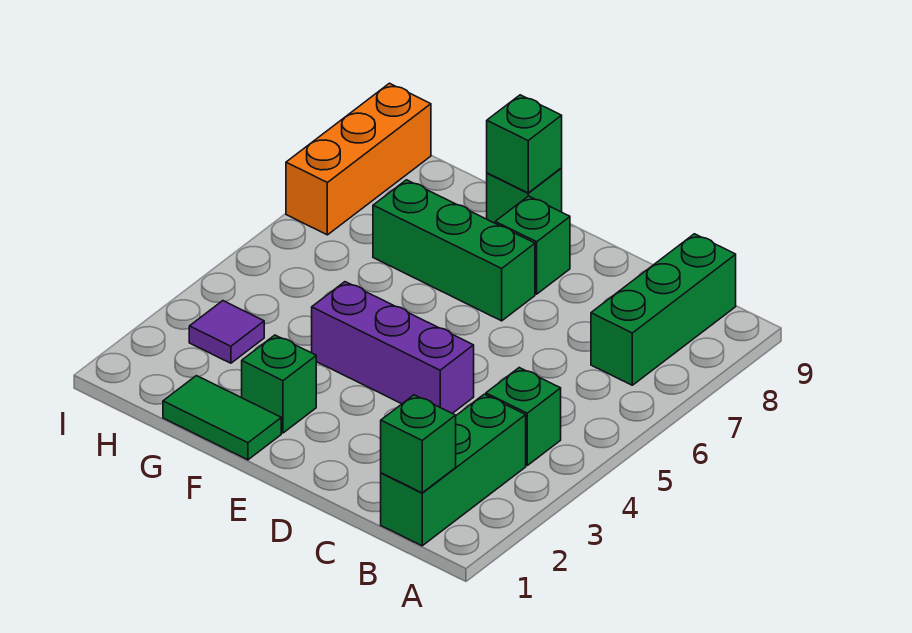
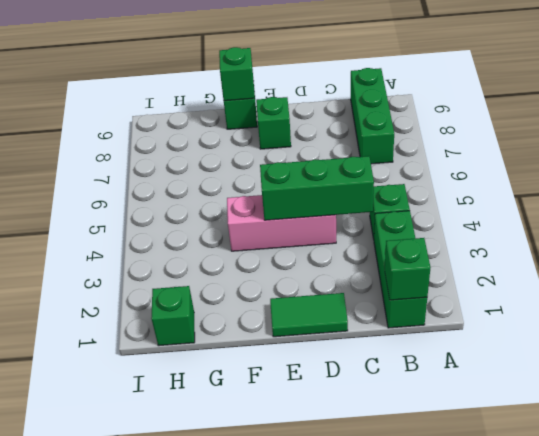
purple 1x3 brick [312,282,474,413] -> pink 1x3 brick [227,195,336,251]
green 1x3 brick [373,180,535,321] -> green 1x3 brick moved to [260,156,374,220]
green 1x2 tile [163,376,281,460] -> green 1x2 tile moved to [270,293,348,337]
green 1x1 brick [242,335,316,433] -> green 1x1 brick moved to [151,286,195,346]
purple 1x1 tile [189,301,264,363] -> none
orange 1x3 brick [286,83,431,235] -> none

